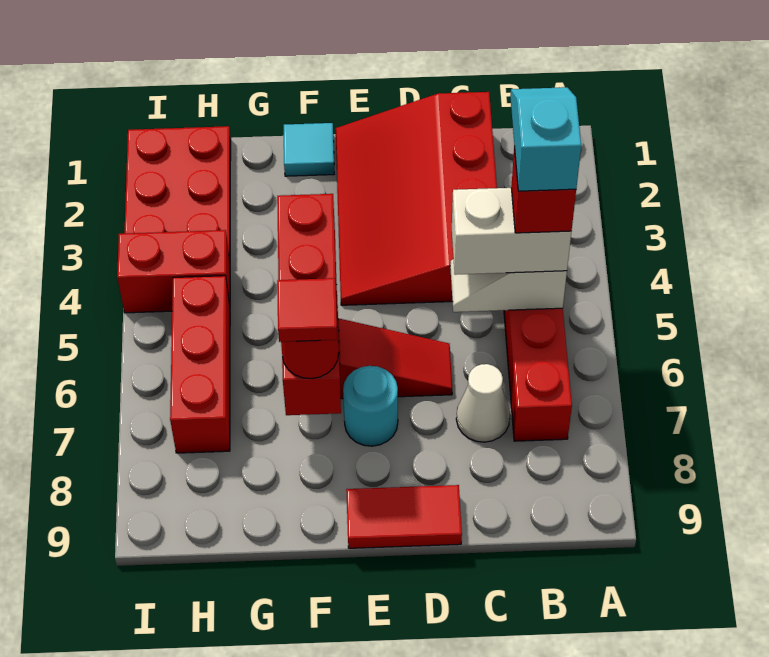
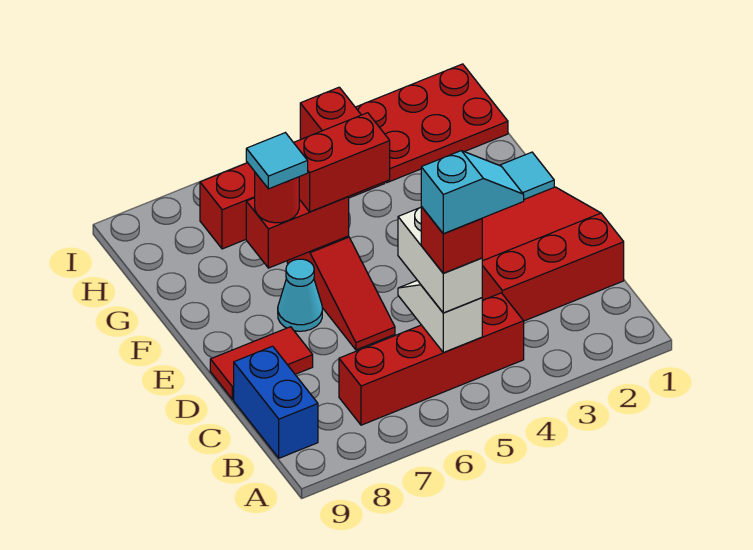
none -> blue 1x2 brick [234,346,318,458]
red 3x4 slope [336,92,497,305] -> red 3x3 slope [482,187,624,321]
white 1x1 cone [456,364,510,442] -> none
red 1x2 tile [346,485,462,548] -> red 1x2 tile turned to [210,327,313,400]
cyan 1x1 round brick [343,366,398,446] -> cyan 1x1 cone [278,259,322,331]
red 1x1 tile [277,278,337,342] -> cyan 1x1 tile [246,133,308,189]

